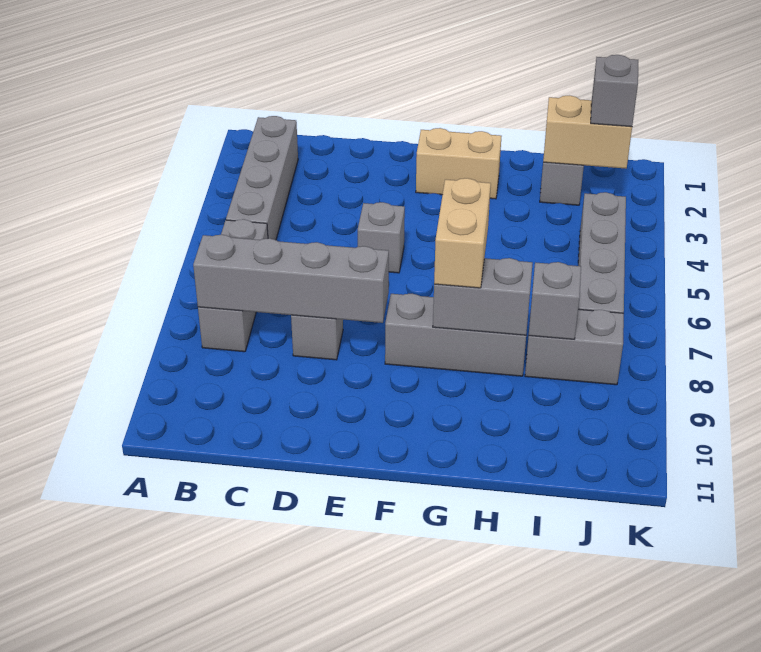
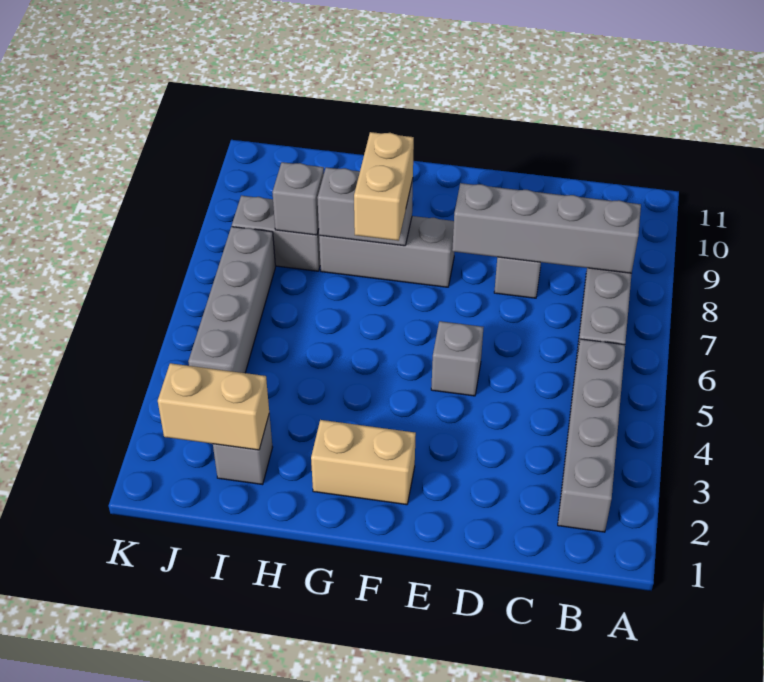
grey 1x1 brick [591,55,638,127] -> none

